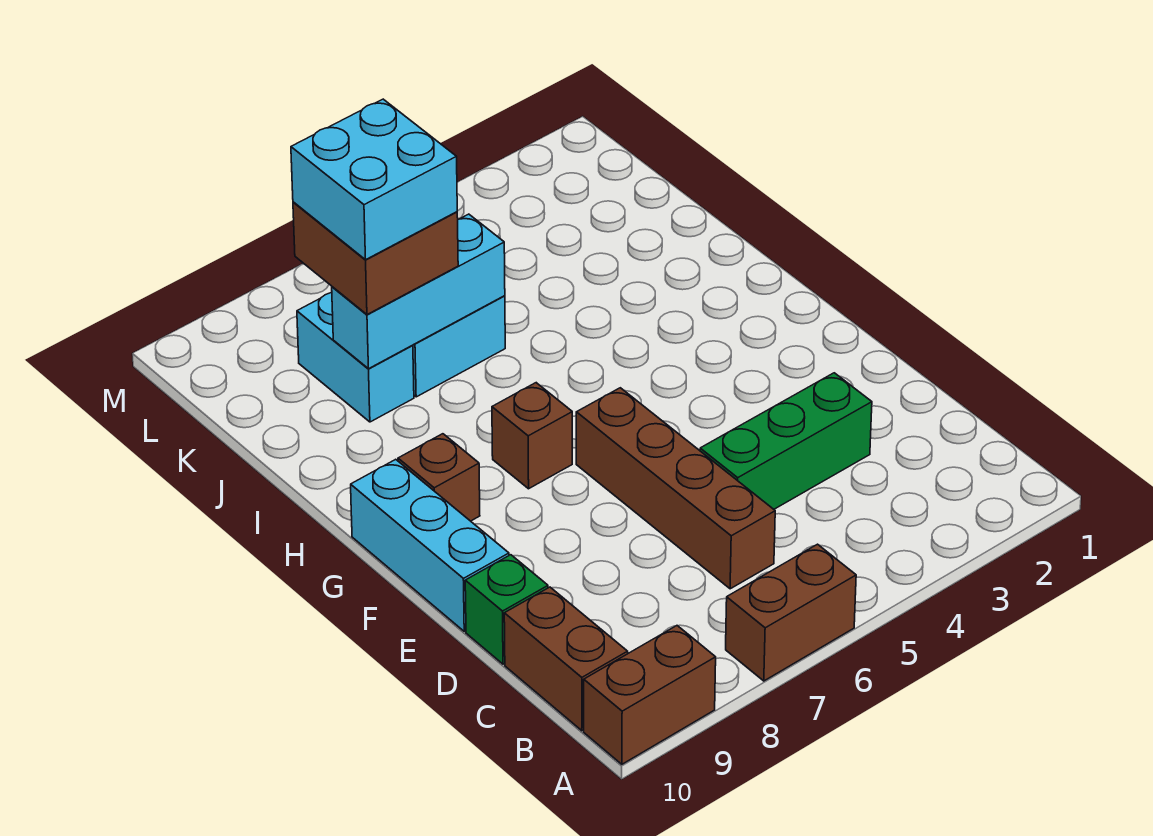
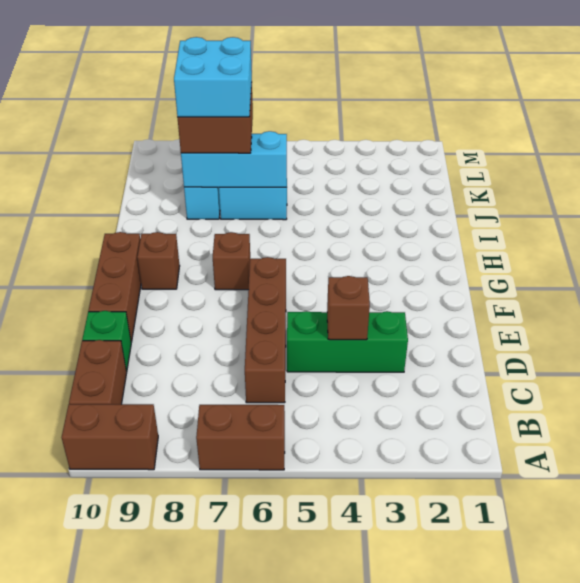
none -> brown 1x1 brick [327,276,370,340]
cyan 1x3 brick [351,459,509,631] -> brown 1x3 brick [89,232,141,342]

